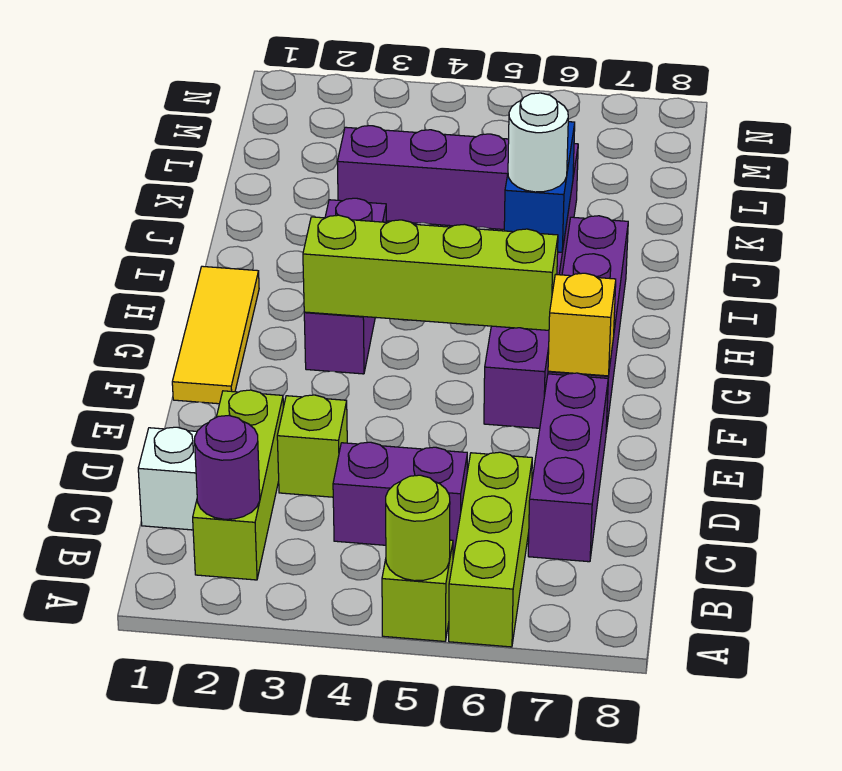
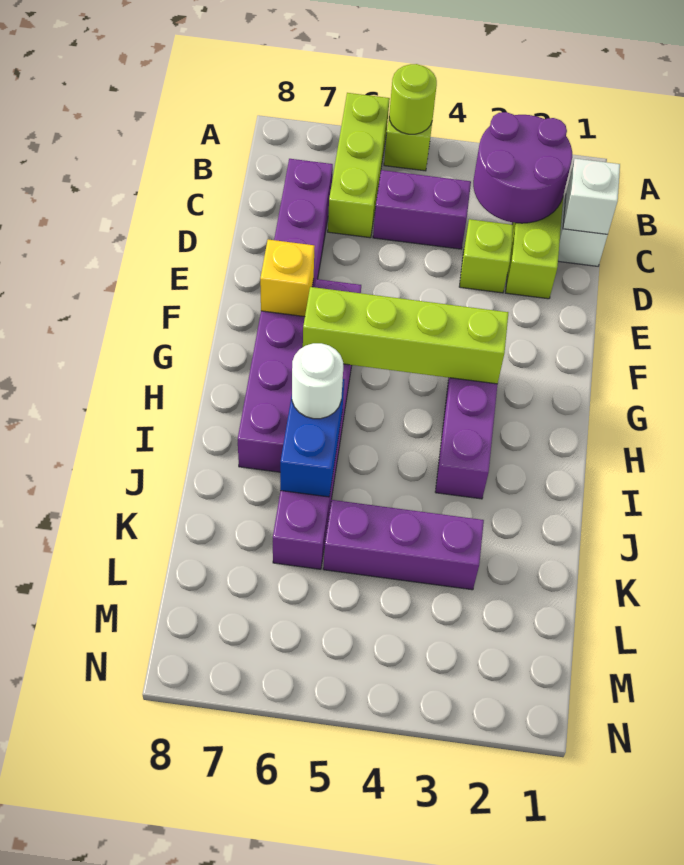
purple 1x1 round brick [195,415,260,519] -> purple 2x2 round brick [473,112,572,223]
none -> white 1x1 brick [563,159,620,235]
yellow 1x3 tile [172,266,259,404] -> none

